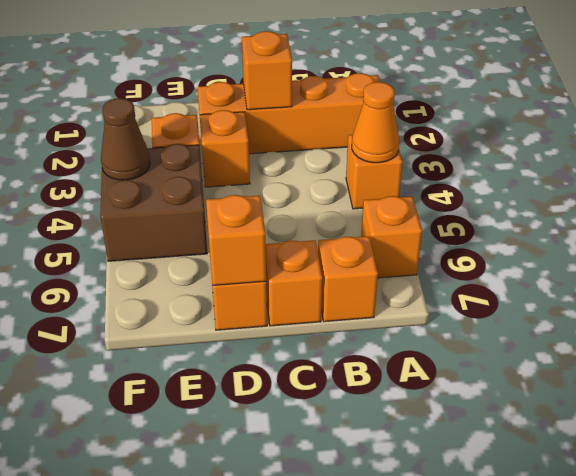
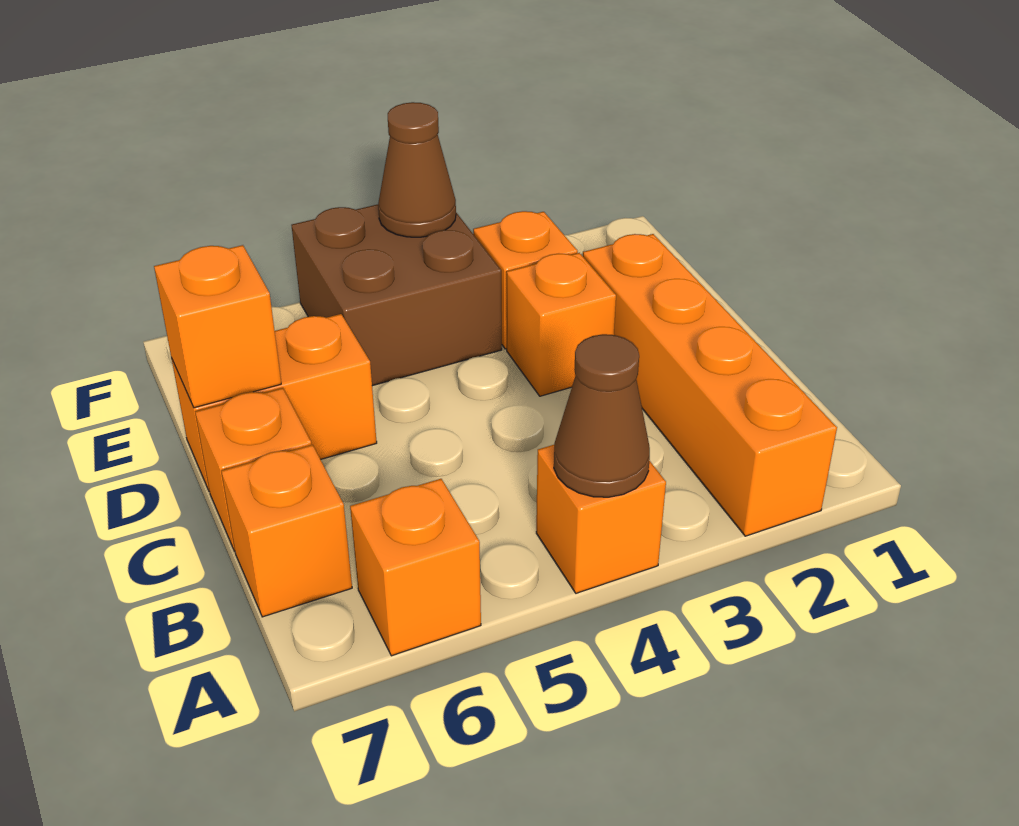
orange 1x1 cone [352,82,399,163] -> brown 1x1 cone [554,334,650,497]
orange 1x1 brick [242,31,292,110] -> none

